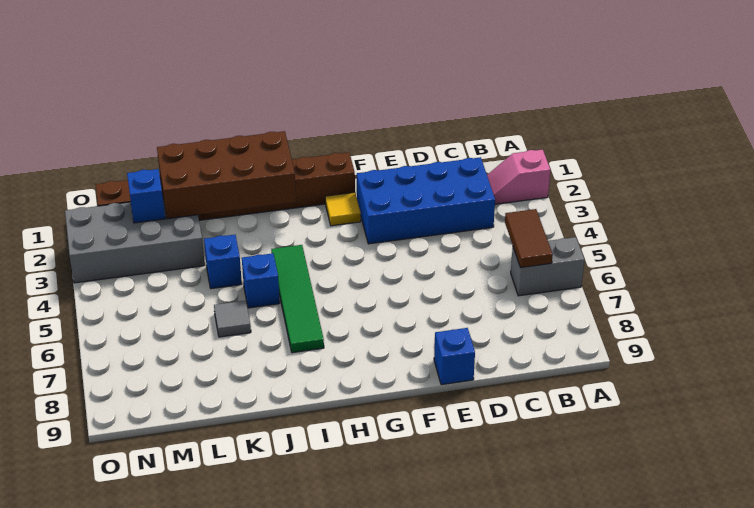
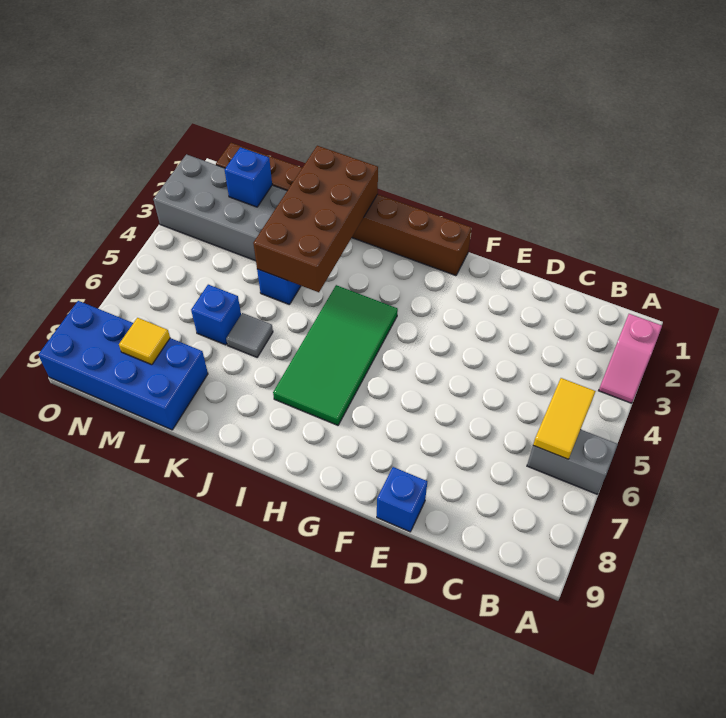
pink 1x2 slope [487,150,550,204] -> pink 1x2 slope turned to [599,314,662,403]
brown 1x2 tile [505,209,553,268] -> yellow 1x2 tile [533,378,596,459]
blue 2x4 brick [357,157,495,244] -> blue 2x4 brick moved to [38,301,208,430]
yellow 1x1 tile [325,192,361,226] -> yellow 1x1 tile moved to [119,318,170,365]
brown 2x4 brick [157,131,296,219] -> brown 2x4 brick turned to [253,146,378,292]
green 1x4 tile [271,245,324,353] -> green 2x4 tile [273,285,398,425]
blue 1x1 brick [242,253,280,308] -> blue 1x1 brick moved to [191,285,241,345]

